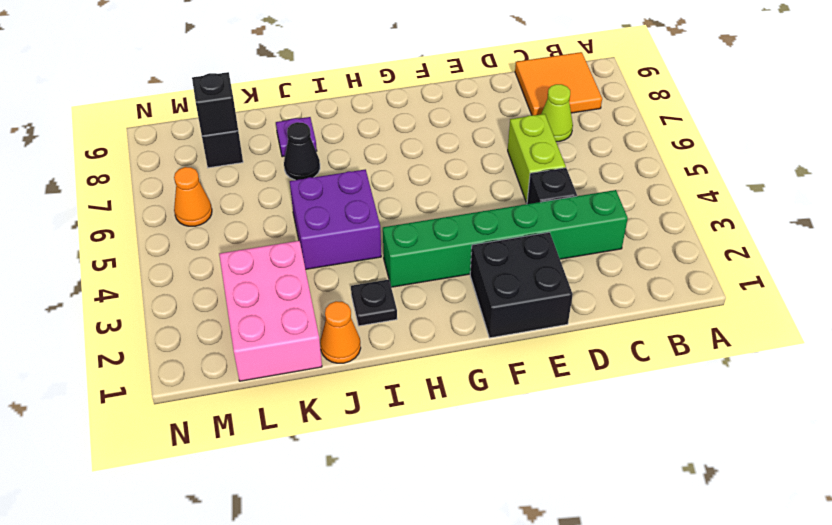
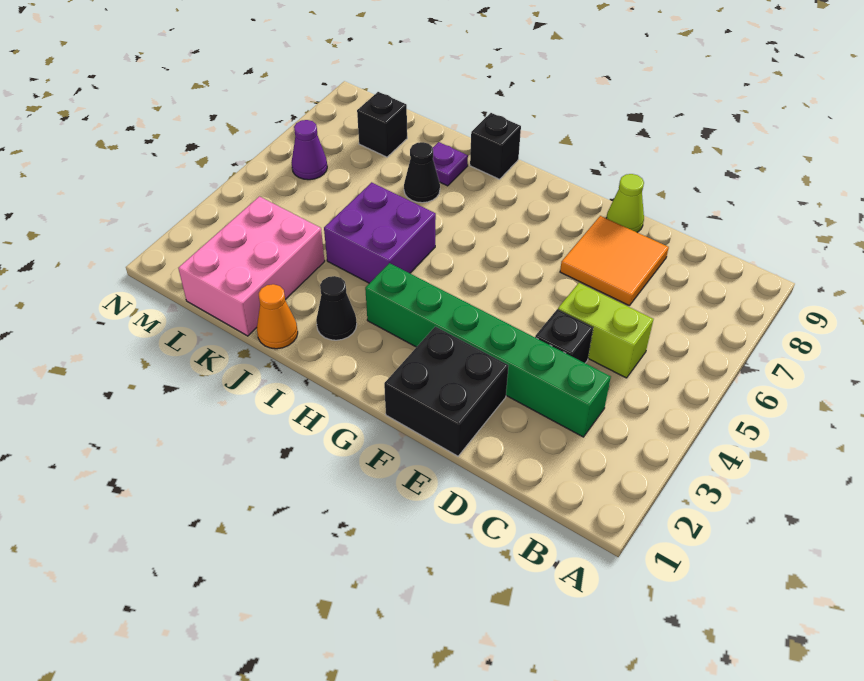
orange 2x2 tile [515,52,602,115] -> orange 2x2 tile moved to [560,216,669,306]
lime 1x1 cone [541,84,573,142] -> lime 1x1 cone moved to [606,174,644,232]
lime 1x2 brick [508,114,566,203] -> lime 1x2 brick turned to [558,283,653,378]
black 1x1 plate [351,279,397,326] -> black 1x1 cone [316,276,357,340]
black 1x1 brick [192,72,238,136] -> black 1x1 brick moved to [470,113,521,179]
orange 1x1 cone [174,167,212,226] -> purple 1x1 cone [291,120,327,180]

